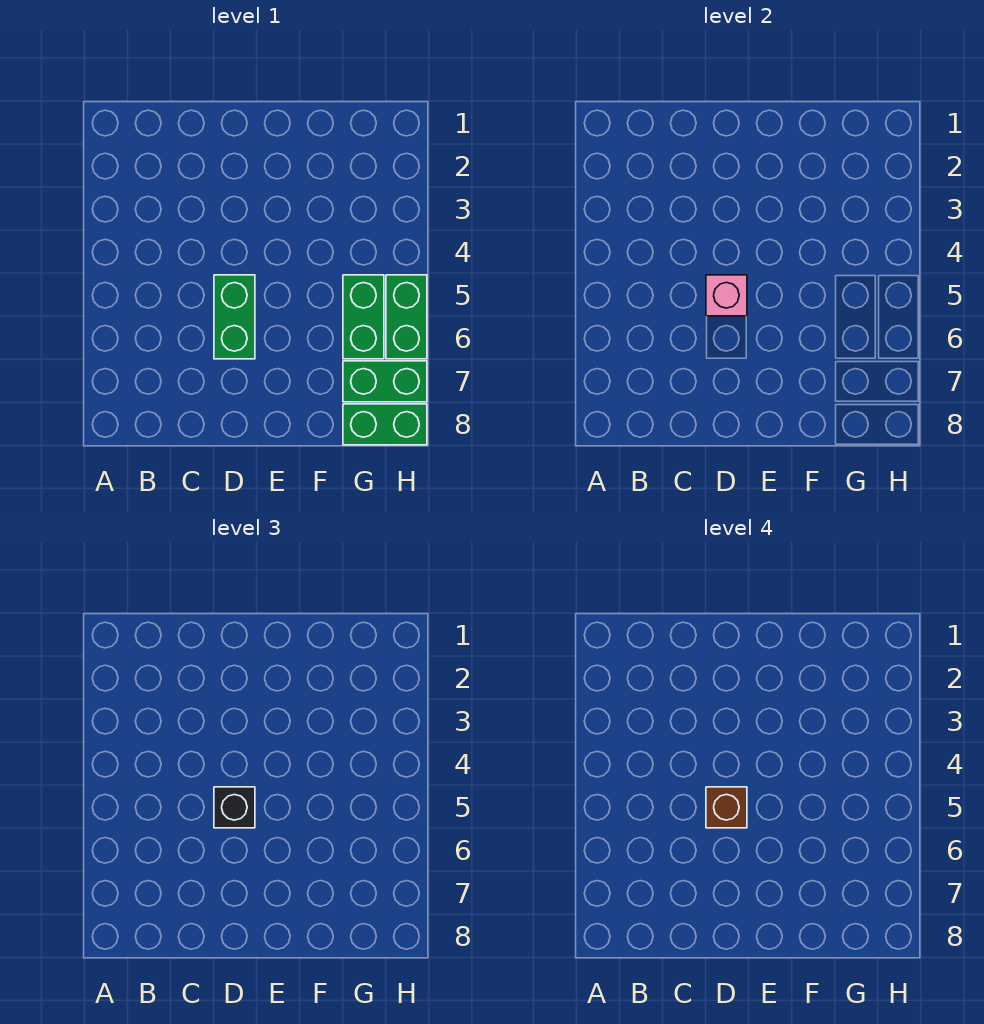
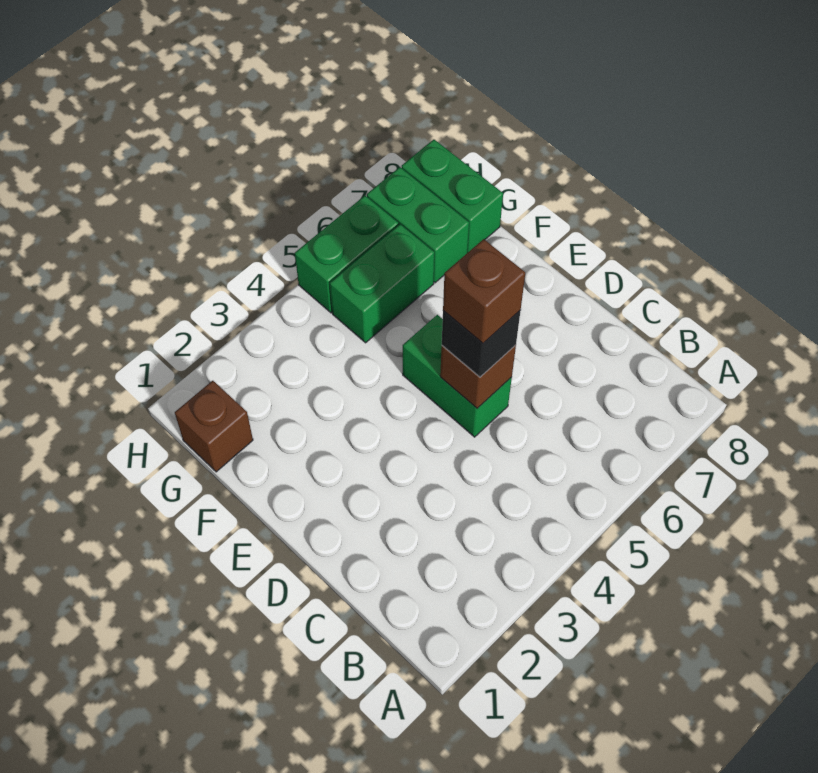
green 1x2 brick [214,275,255,359] -> green 1x2 brick turned to [403,315,512,437]
pink 1x1 brick [706,275,747,316] -> brown 1x1 brick [440,345,516,408]
none -> brown 1x1 brick [175,381,253,472]

